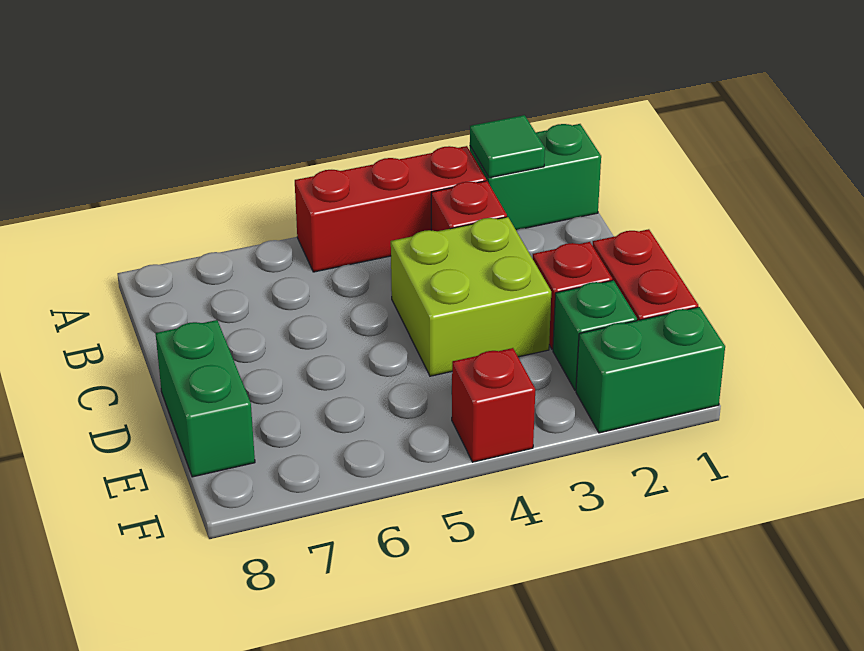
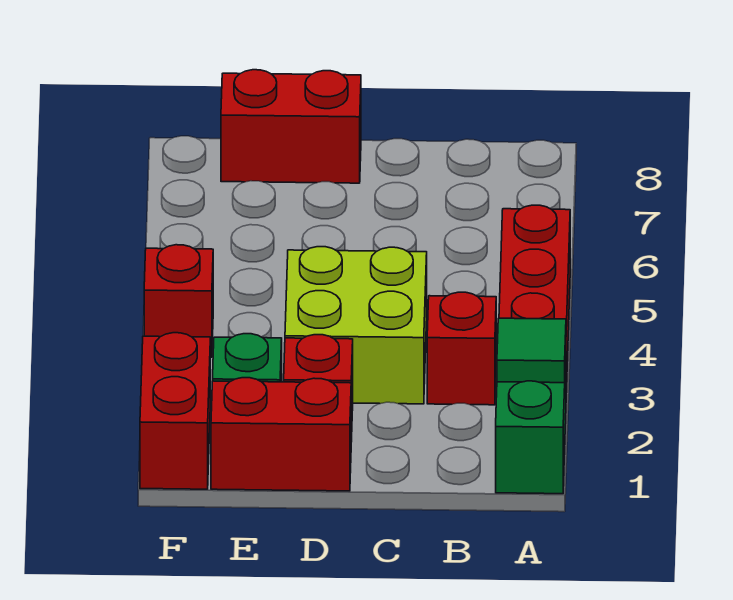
green 1x2 brick [155,320,255,477] -> red 1x2 brick [221,70,361,183]
green 1x2 brick [576,307,725,433] -> red 1x2 brick [140,333,210,489]

